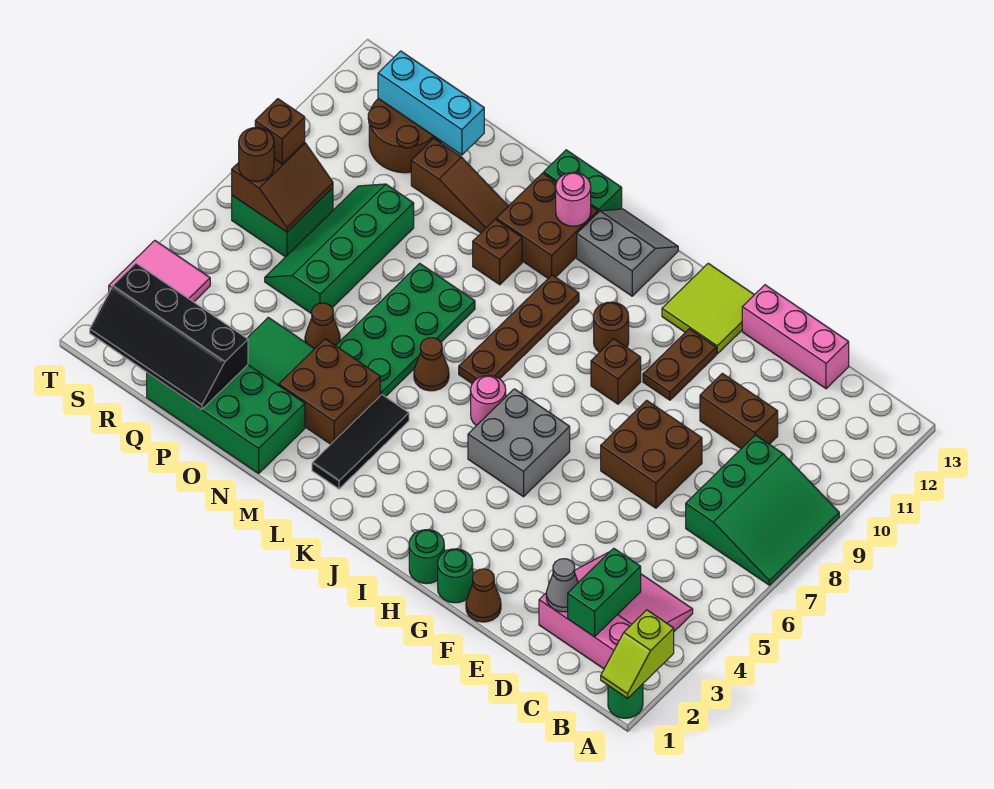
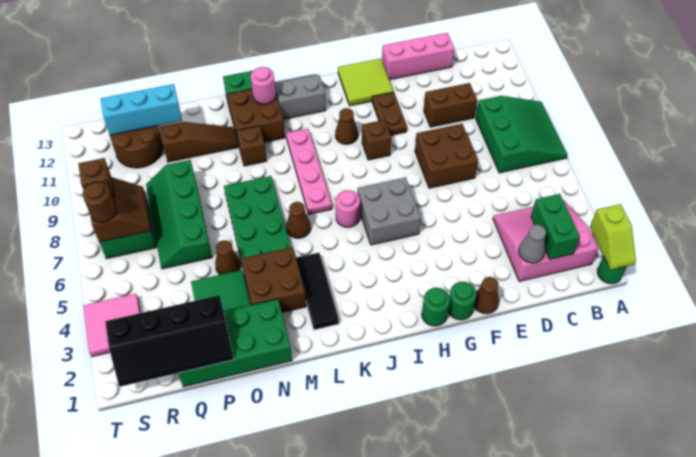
brown 1x1 round brick [594,302,629,352] -> brown 1x1 cone [335,108,358,144]
brown 1x4 plate [459,275,579,383] -> pink 1x4 plate [286,128,332,214]

